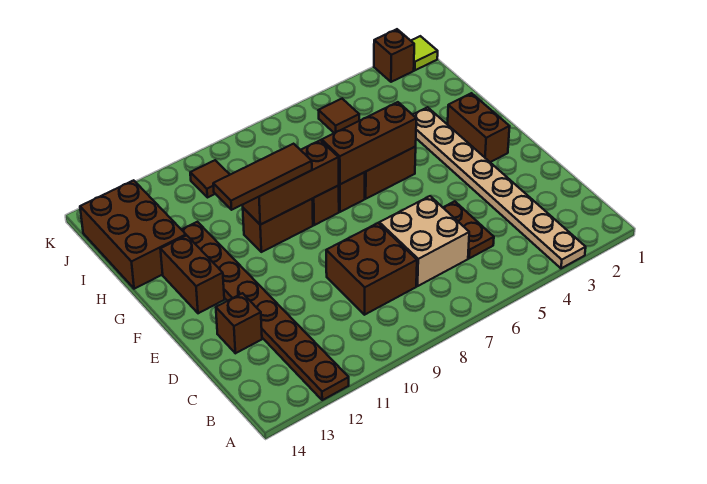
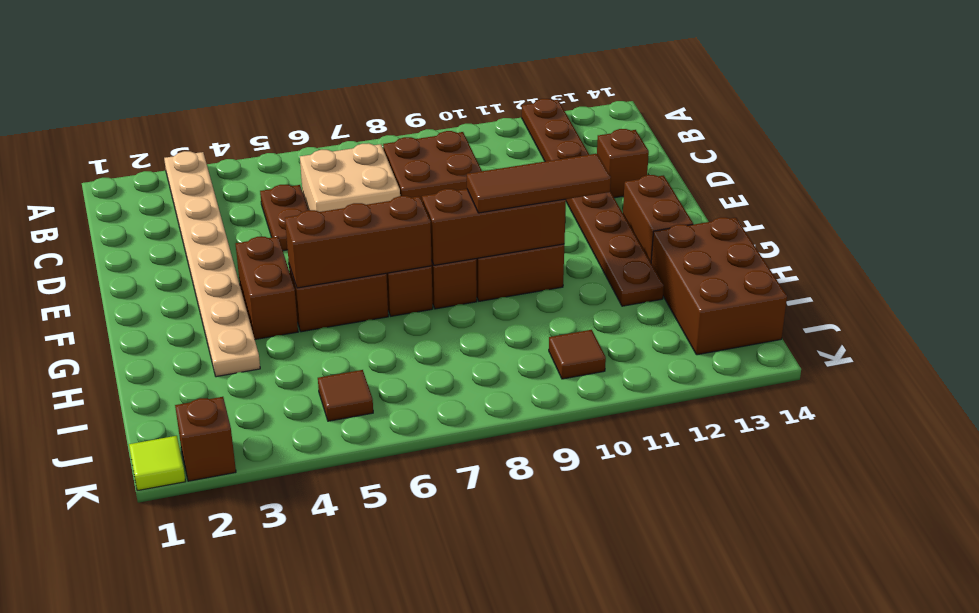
brown 1x2 brick [448,93,510,162] -> brown 1x2 brick moved to [236,237,298,339]

